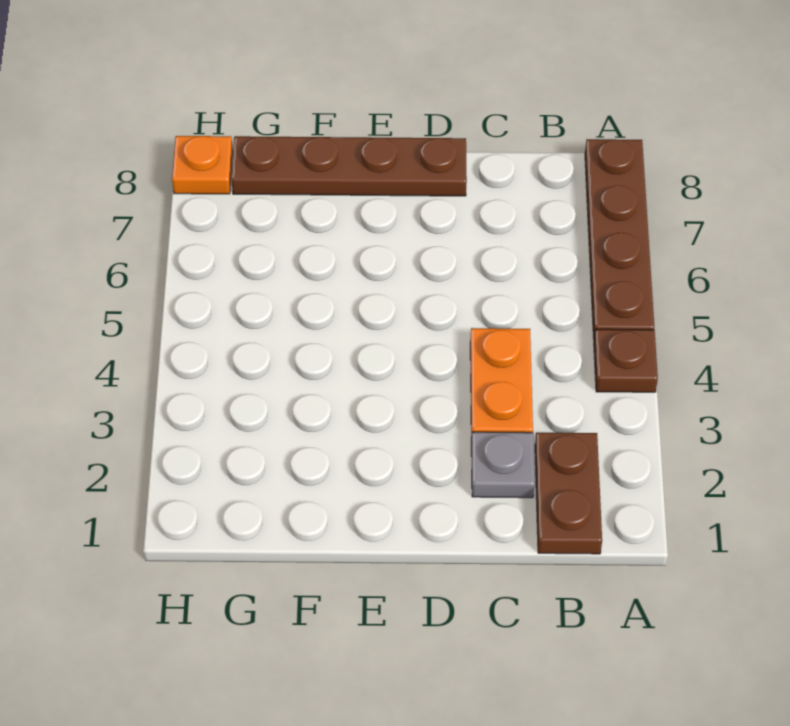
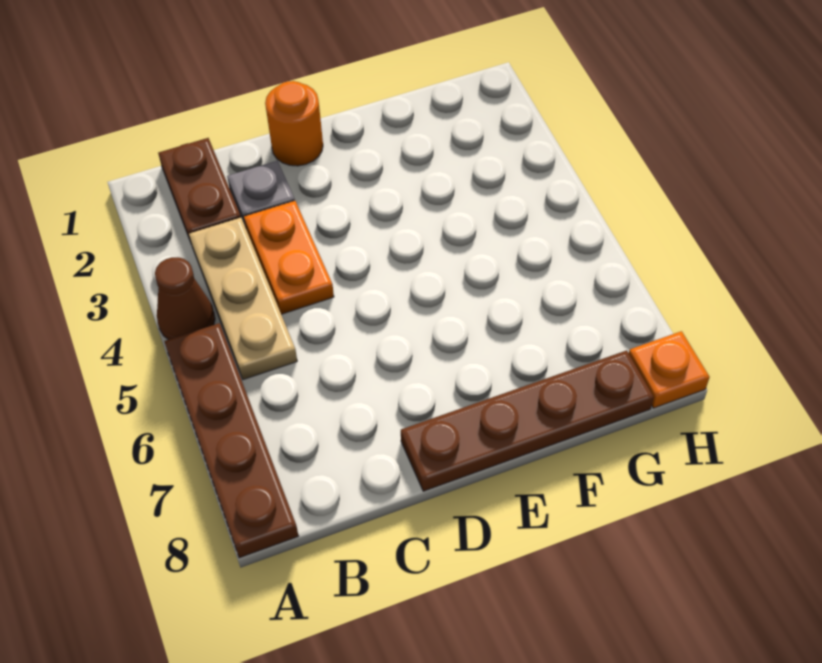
brown 1x1 plate [594,329,658,392] -> brown 1x1 cone [155,257,215,340]
none -> tan 1x3 plate [189,218,297,380]
none -> orange 1x1 round brick [265,81,323,166]

